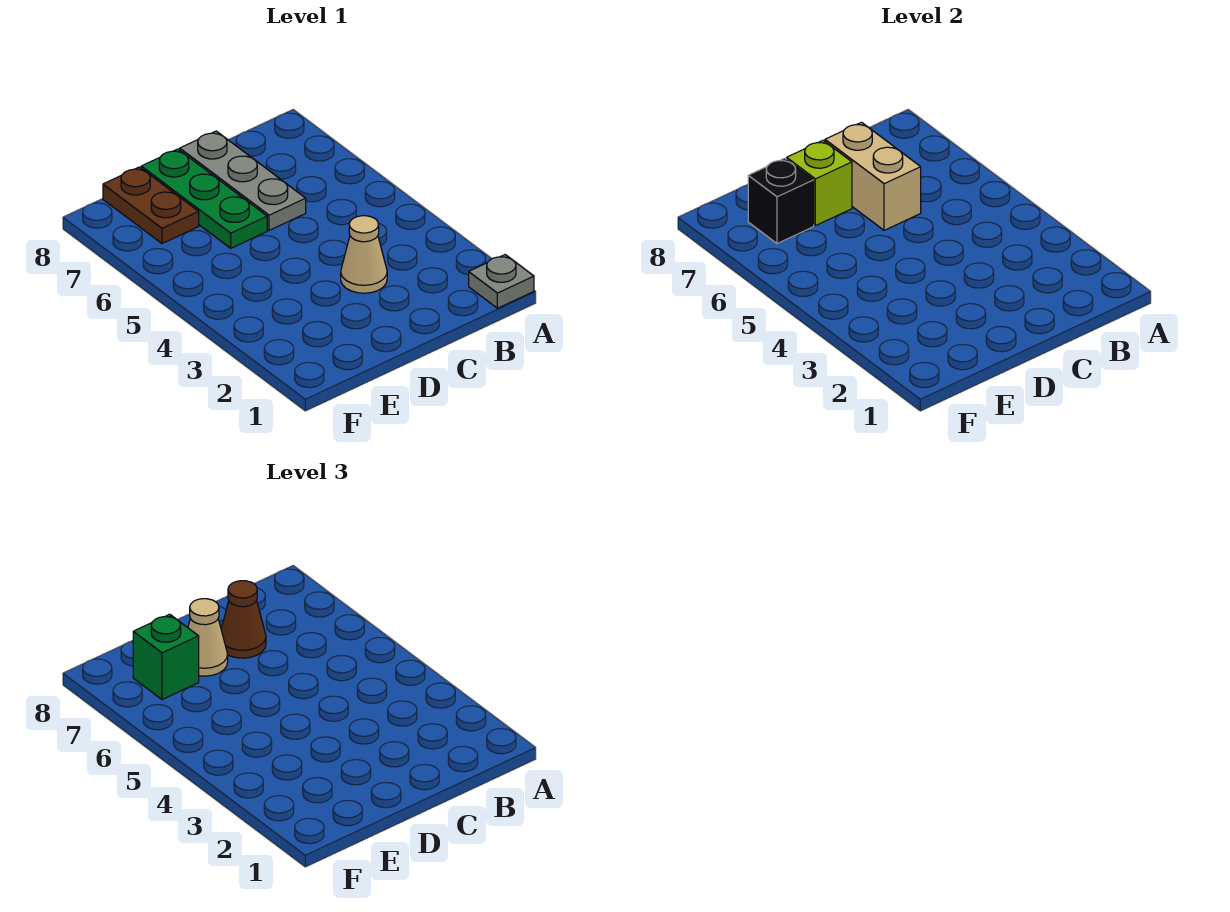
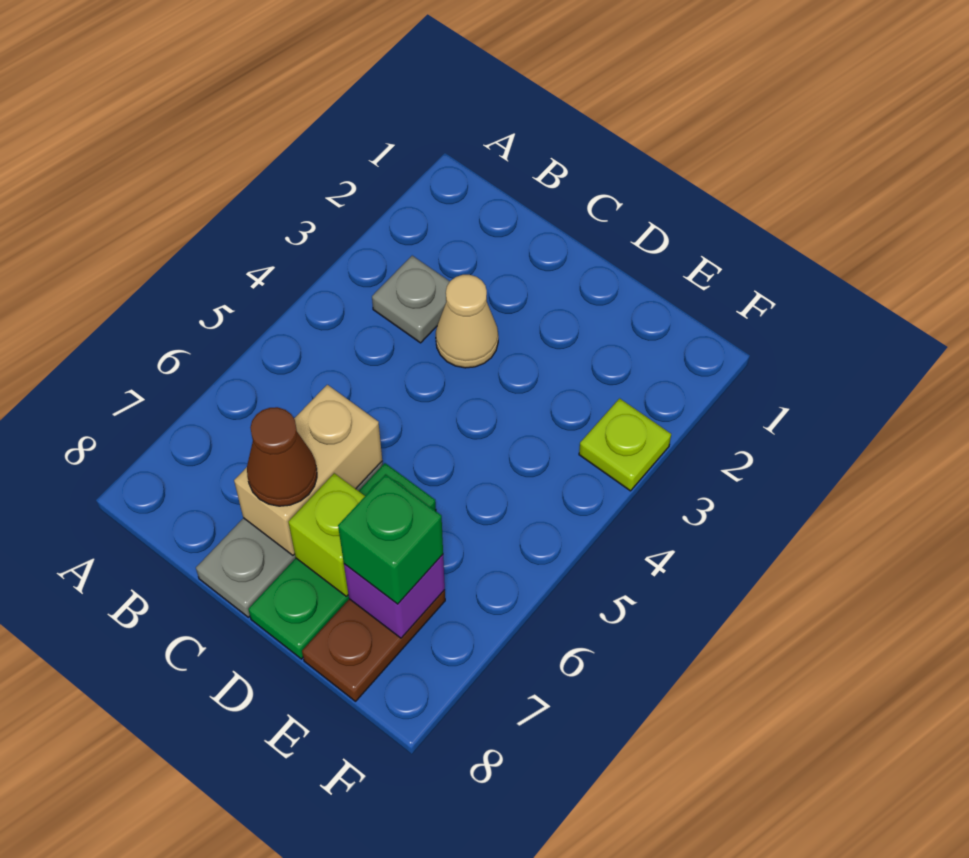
grey 1x1 plate [469,255,534,308] -> grey 1x1 plate moved to [372,256,450,343]
tan 1x1 cone [188,599,228,676] -> none
black 1x1 brick [748,158,814,244] -> purple 1x1 brick [344,555,445,638]
none -> lime 1x1 plate [579,398,671,491]

